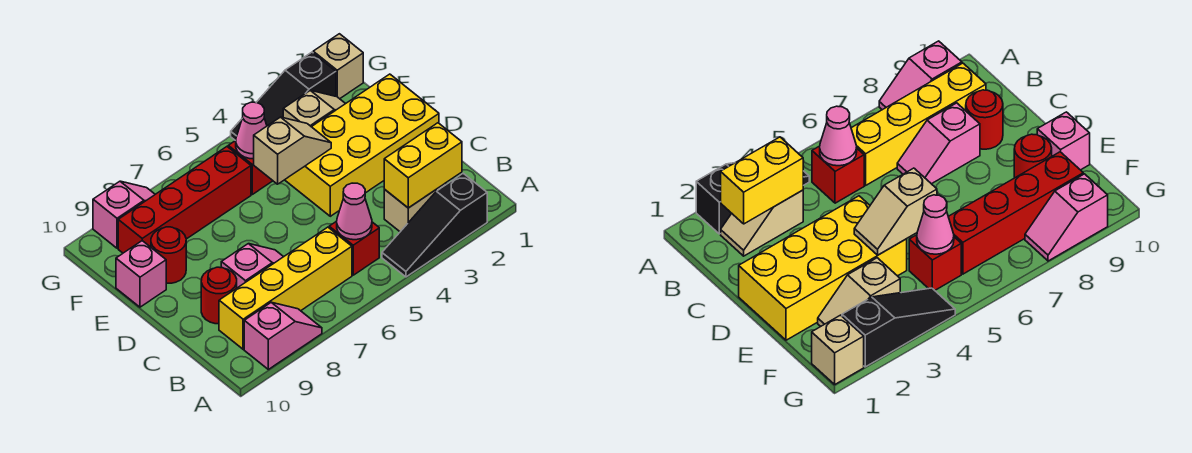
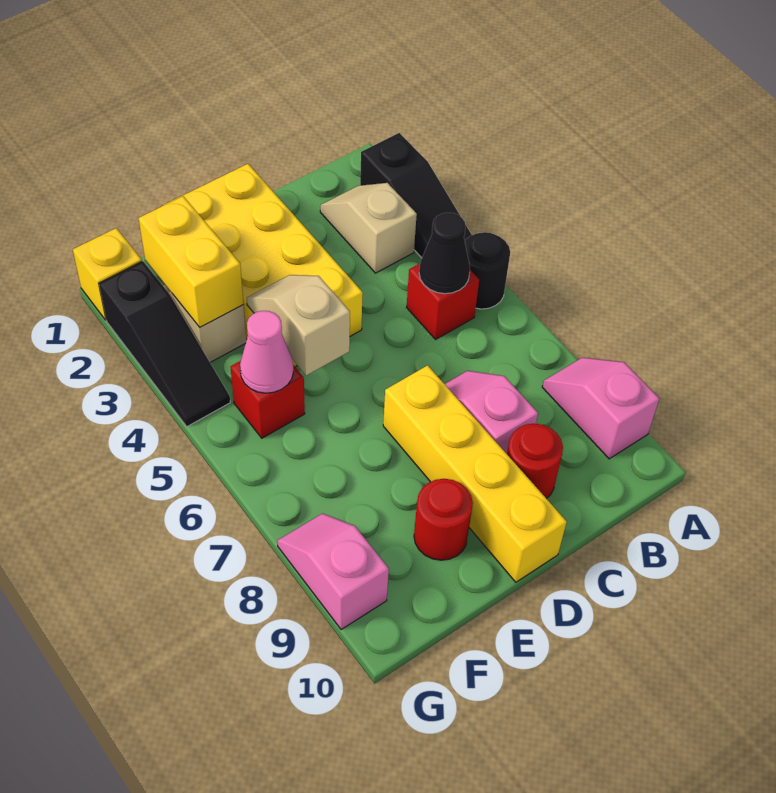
none -> black 1x1 round brick [465,232,510,309]
yellow 1x2 brick [384,123,462,208] -> yellow 1x2 brick moved to [139,196,243,327]
pink 1x1 cone [337,183,372,240] -> black 1x1 cone [419,213,470,294]
yellow 1x4 brick [219,227,352,349] -> yellow 1x4 brick moved to [383,365,567,582]
pink 1x1 brick [116,241,166,307] -> none
red 1x4 brick [118,147,251,253] -> none
tan 1x1 brick [313,34,363,99] -> yellow 1x1 brick [73,228,142,320]

